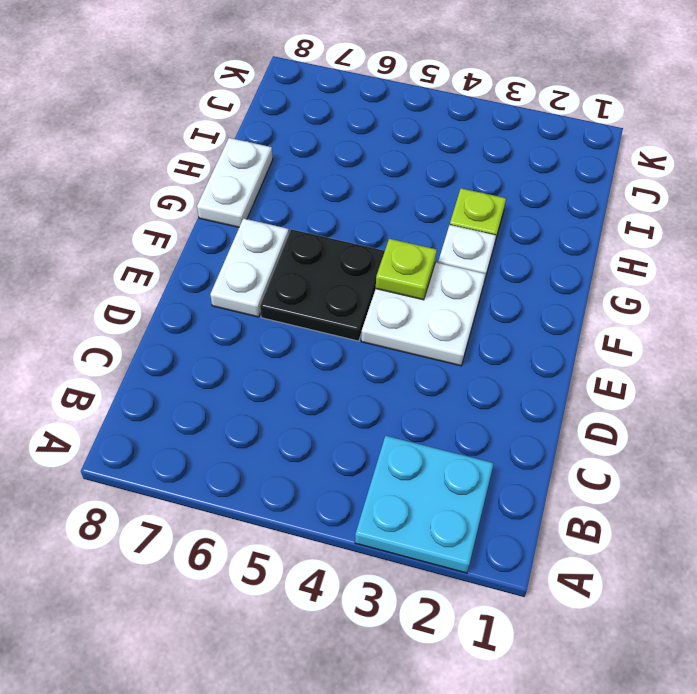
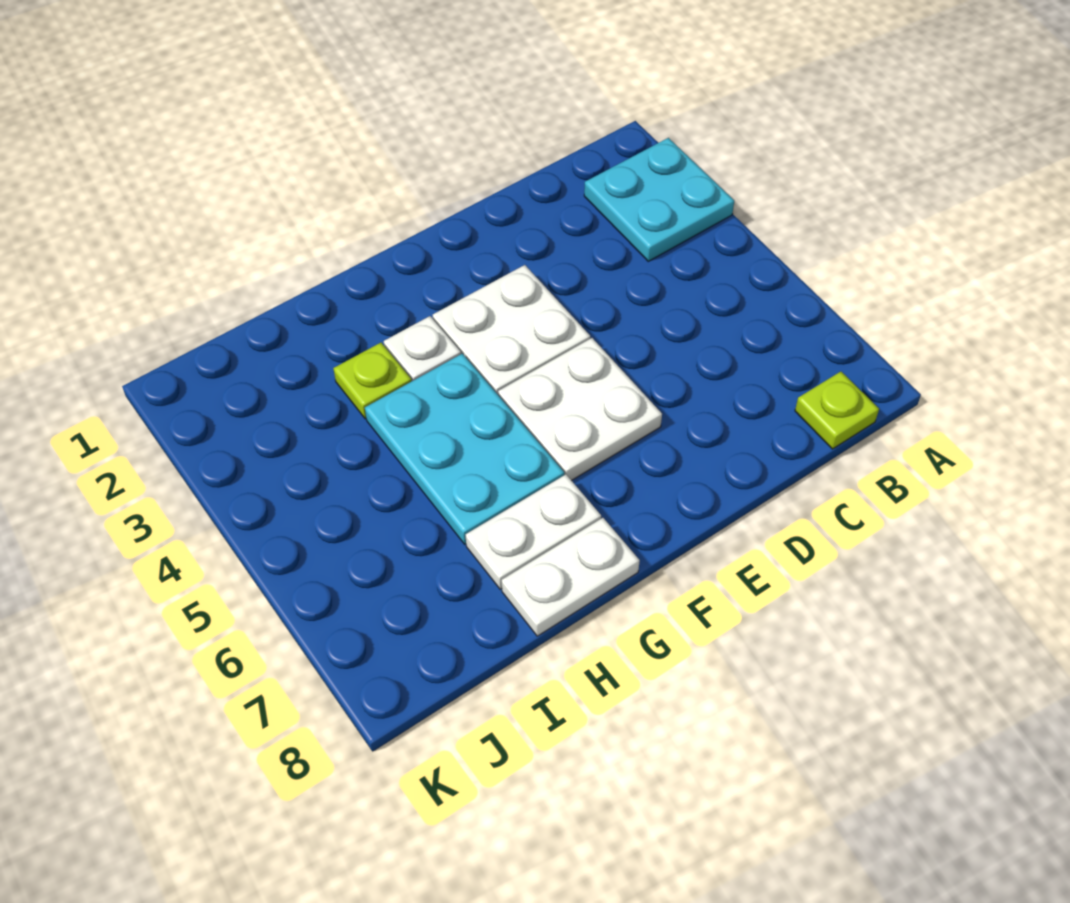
black 2x2 plate [260,229,385,341] -> white 2x2 plate [498,338,662,481]
white 1x2 plate [210,218,289,317] -> white 1x2 plate moved to [466,475,601,589]
lime 1x1 plate [376,239,437,300] -> lime 1x1 plate moved to [795,372,879,449]
none -> cyan 2x3 plate [365,354,564,544]

